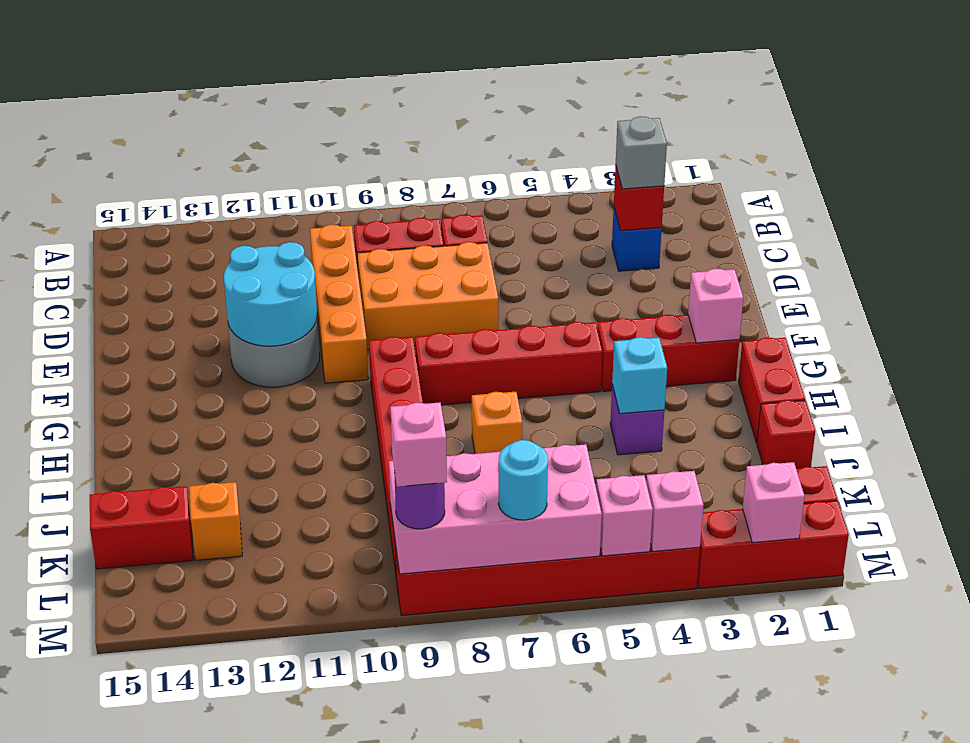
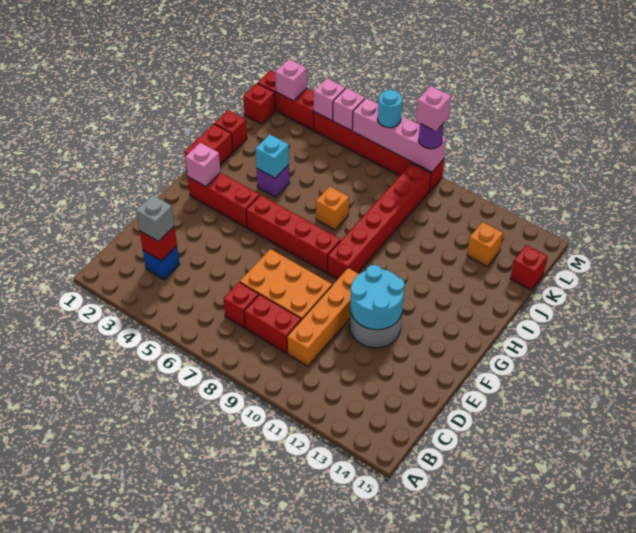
red 1x2 brick [90,486,193,569] -> red 1x1 brick [510,245,547,290]
pink 2x4 brick [389,444,602,574] -> pink 1x4 brick [352,98,446,172]

